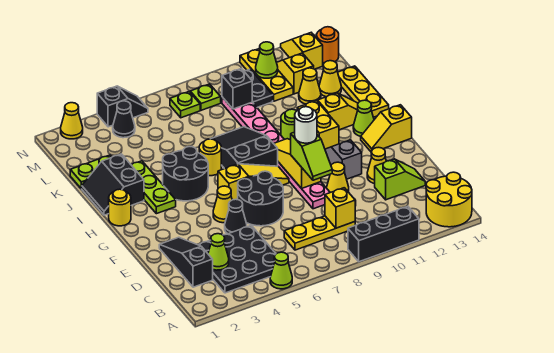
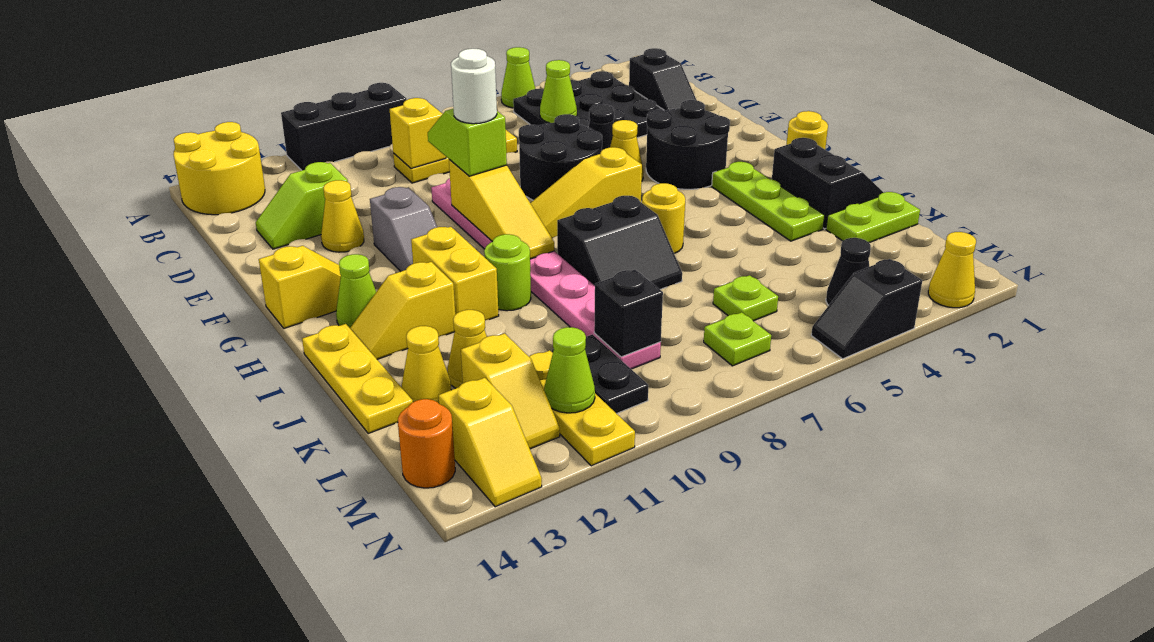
black 1x3 slope [159,237,213,287] -> black 1x2 slope [629,48,696,111]
lime 1x1 cone [208,234,229,270] -> lime 1x1 cone moved to [540,60,577,123]
yellow 1x1 cone [327,162,349,193] -> none
black 2x2 round brick [163,146,208,201] -> black 2x2 round brick moved to [646,100,730,189]
black 2x3 slope [211,127,278,169] -> black 2x2 slope [557,196,682,289]
lime 1x1 plate [190,84,221,110] -> lime 1x1 plate moved to [713,275,778,321]

